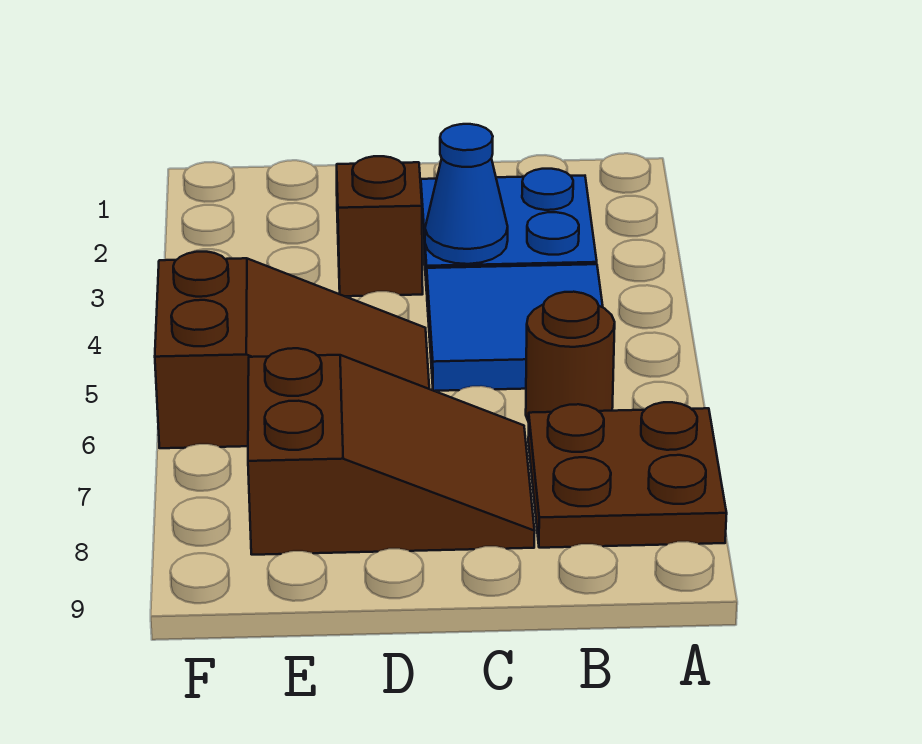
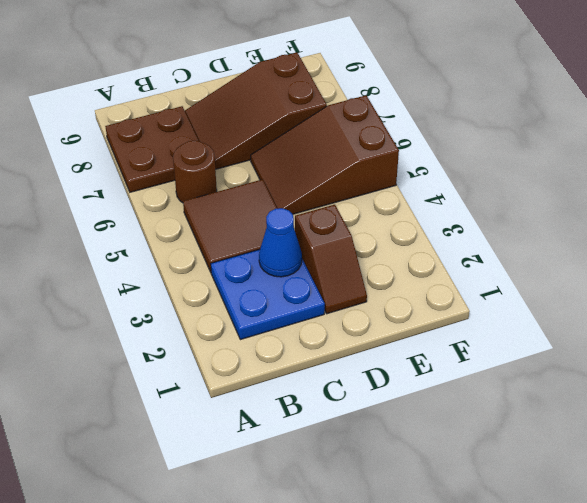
blue 2x2 tile [427,264,603,391] -> brown 2x2 tile [183,179,277,272]

